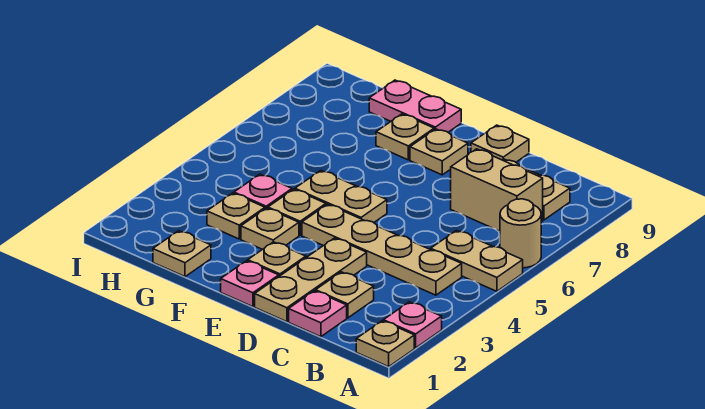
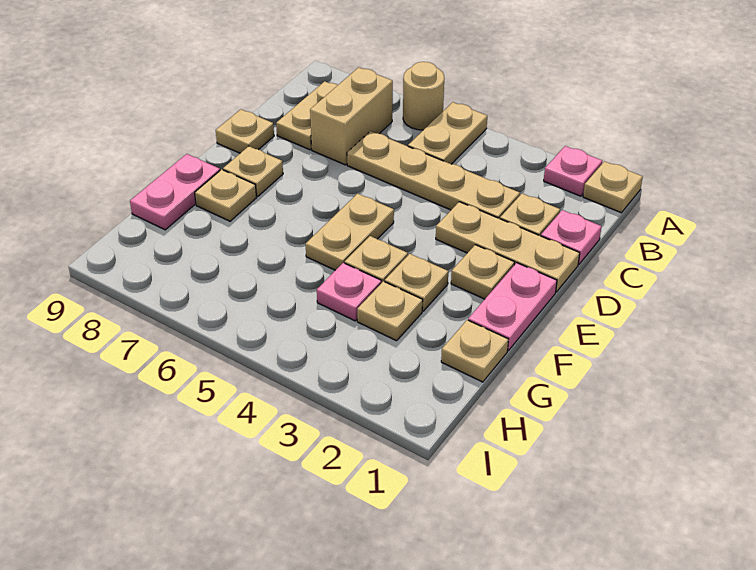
tan 1x4 plate [302,204,462,295] -> tan 1x4 plate turned to [347,131,520,219]
pink 1x1 plate [221,261,279,307] -> pink 1x2 plate [468,263,557,351]

